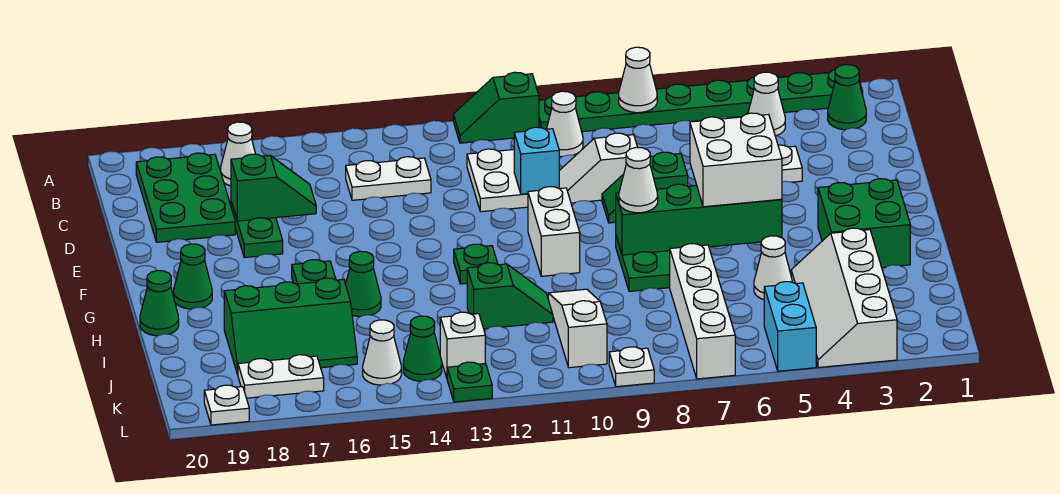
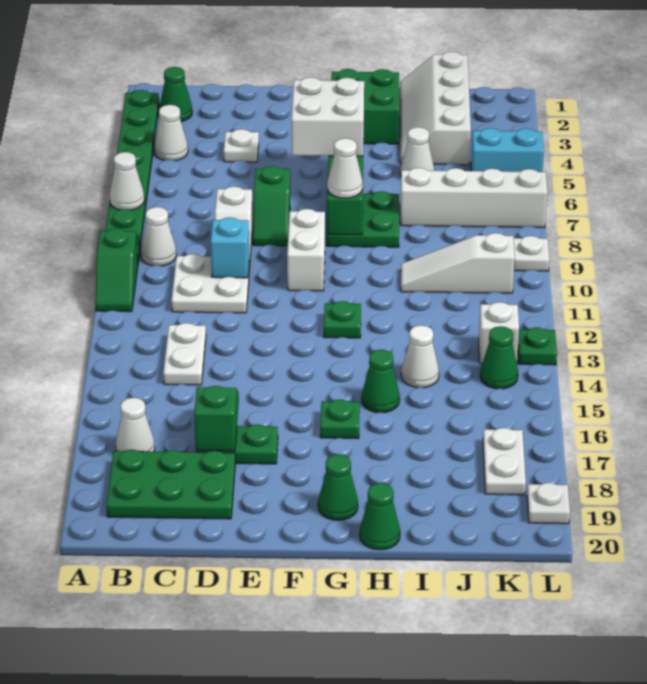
white 1x2 brick [528,187,580,276] -> white 1x2 brick turned to [287,209,325,291]
white 2x4 slope [791,228,897,367] -> white 2x4 slope turned to [400,52,471,165]
green 1x2 slope [467,263,553,329] -> none
green 2x3 slope [224,278,357,374] -> none
white 1x1 cone [363,320,401,385] -> white 1x1 cone moved to [401,325,439,388]

